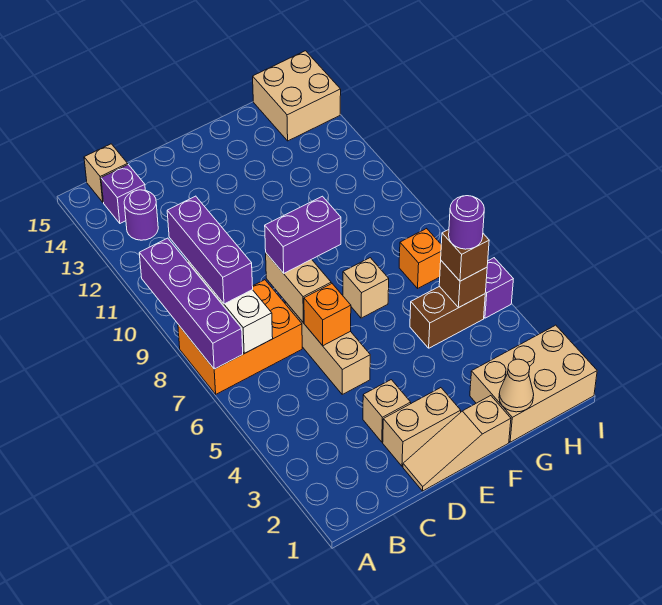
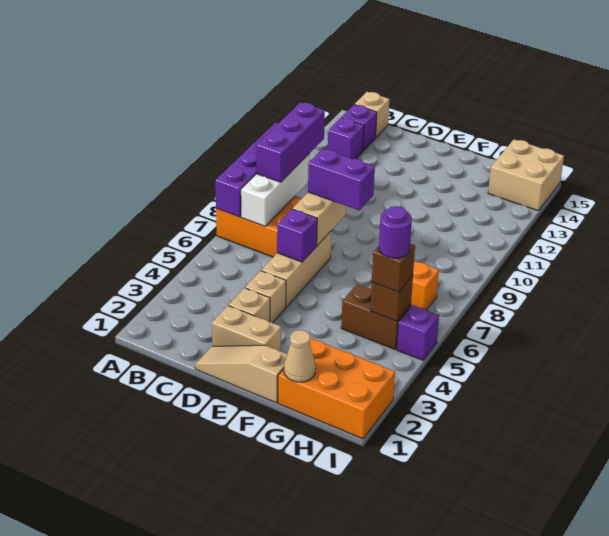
purple 1x1 round brick [124,190,158,240] -> purple 1x1 brick [328,118,364,159]
orange 1x1 brick [304,283,351,346] -> purple 1x1 brick [277,209,317,262]
tan 1x1 brick [343,258,389,318] -> tan 1x1 brick moved to [245,271,286,323]
tan 2x3 brick [470,325,597,442] -> orange 2x3 brick [278,338,395,439]

